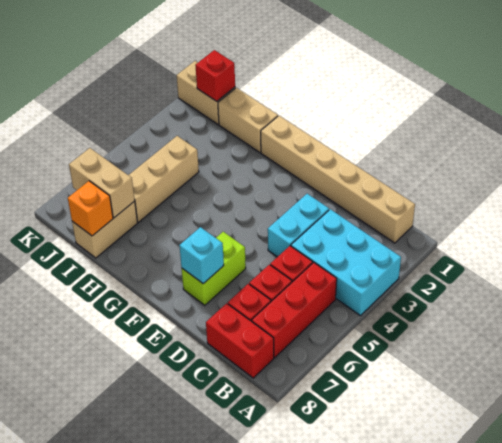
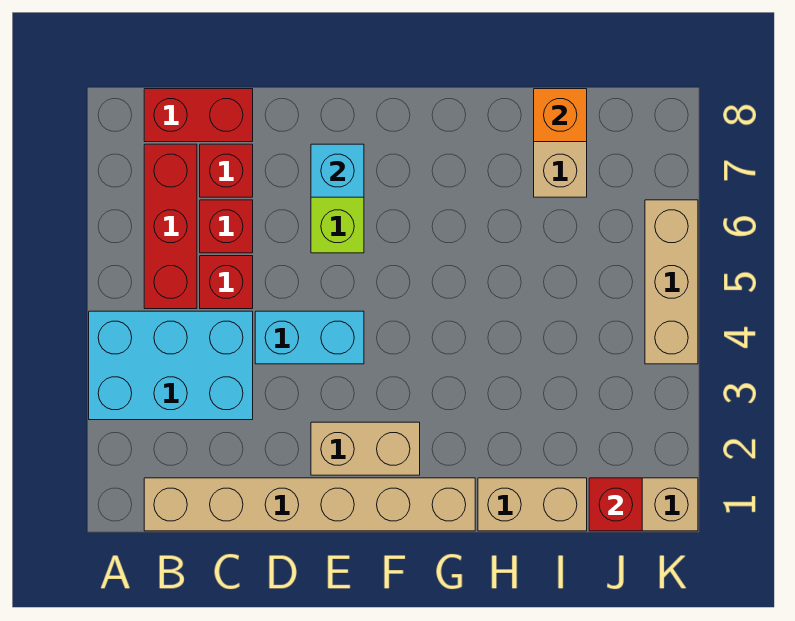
cyan 1x2 brick [268,194,329,257] -> cyan 1x2 brick turned to [255,311,364,364]
tan 1x3 brick [129,136,199,222] -> tan 1x3 brick moved to [645,200,698,364]
tan 1x2 brick [69,148,135,218] -> tan 1x2 brick moved to [311,422,420,475]

